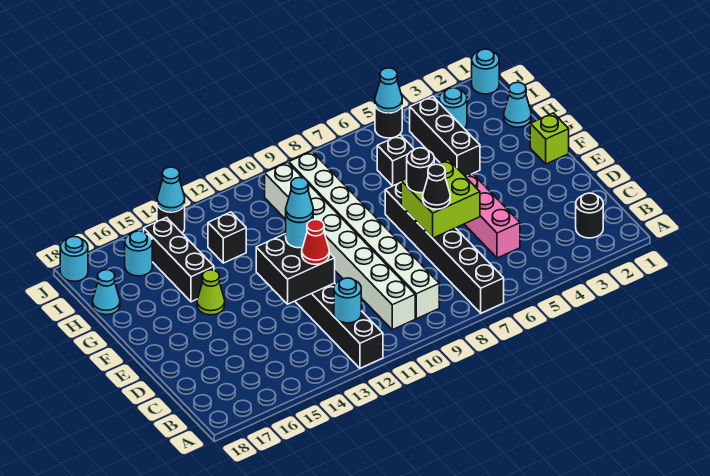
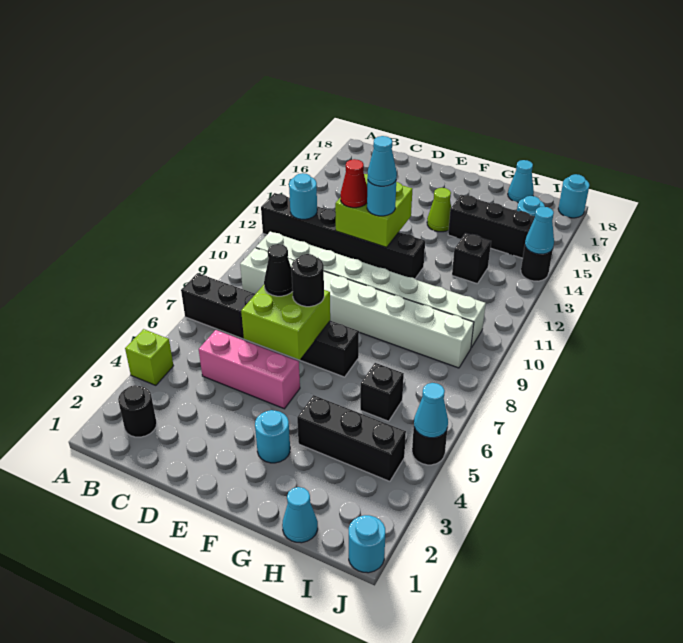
black 2x2 brick [256,234,335,304] -> lime 2x2 brick [335,174,412,247]
lime 1x1 brick [530,113,569,164] -> lime 1x1 brick moved to [125,329,173,385]
cyan 1x1 round brick [439,88,467,128] -> cyan 1x1 round brick moved to [255,410,290,463]

